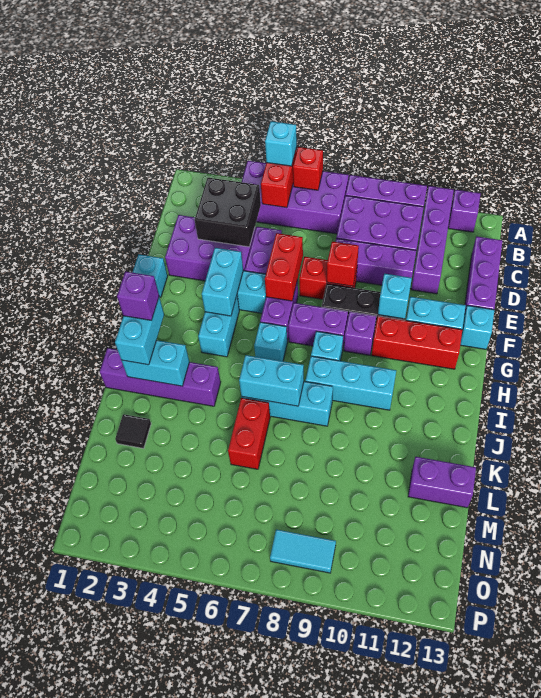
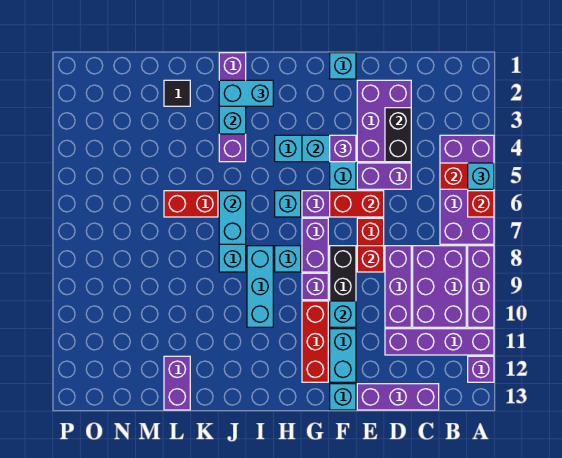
black 2x2 brick [195,178,261,247] -> black 1x2 brick [385,108,411,162]
purple 1x1 brick [117,272,159,320] -> purple 1x1 brick moved to [330,135,356,162]
cyan 1x2 tile [270,529,336,573] -> none

